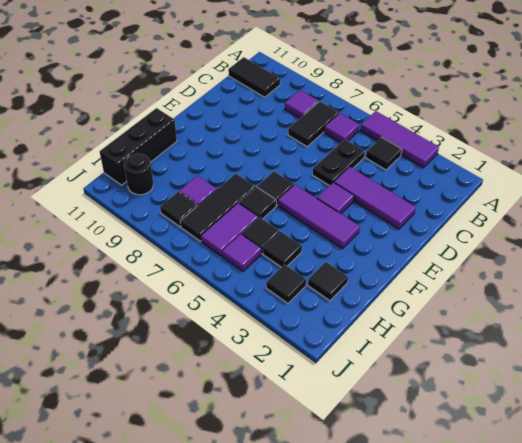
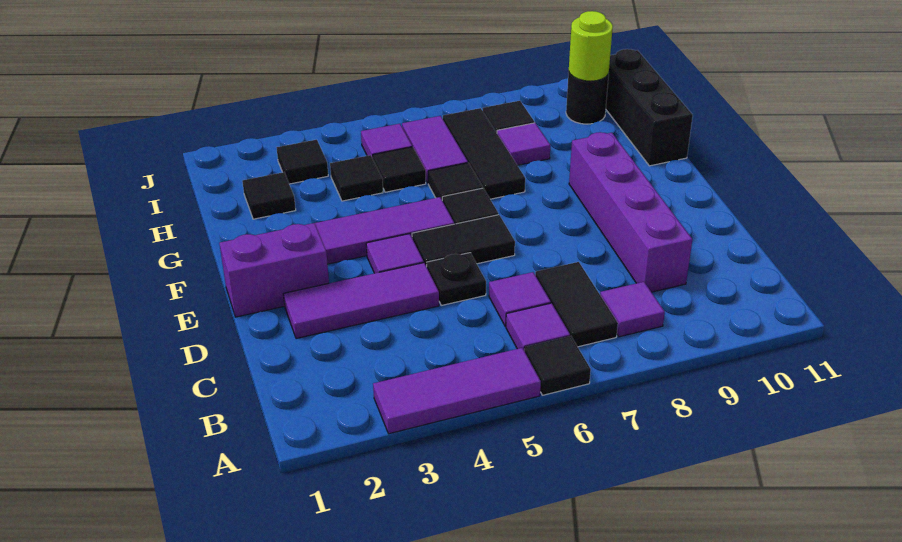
black 1x1 tile [366,137,402,170] -> black 1x1 tile moved to [525,336,591,395]
black 1x2 tile [228,57,280,97] -> black 1x2 tile moved to [412,215,515,267]
black 1x2 plate [312,139,365,186] -> black 1x1 plate [427,253,486,305]
none -> purple 1x1 tile [489,272,551,326]
none -> purple 1x4 brick [569,132,693,292]
none -> purple 1x2 brick [219,223,329,317]
none -> lime 1x1 round brick [569,11,613,81]

